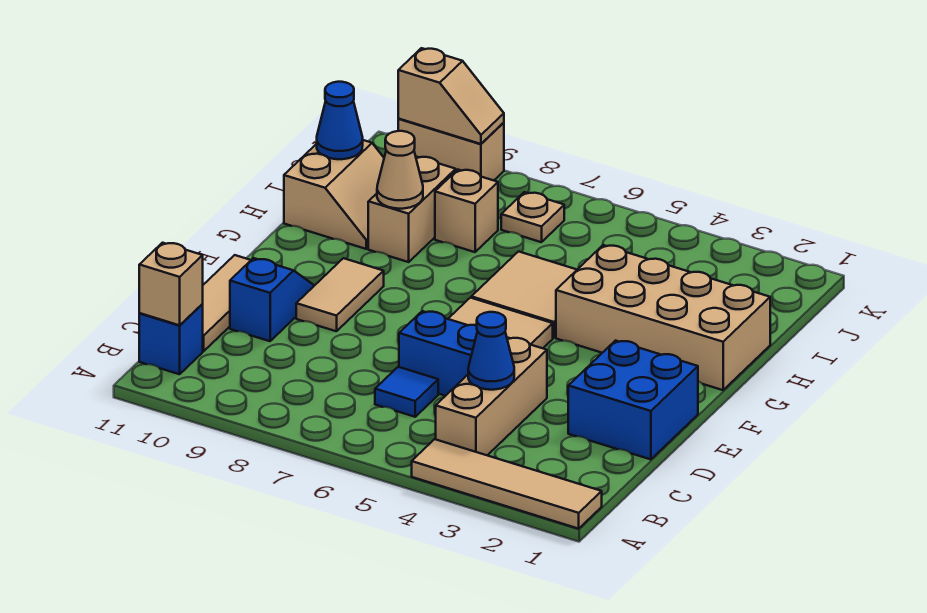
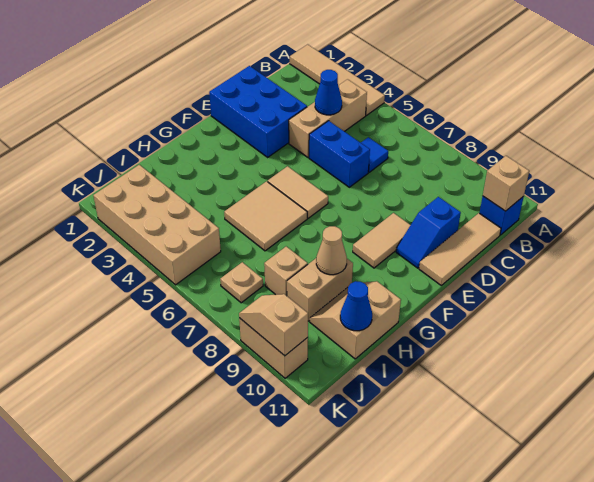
blue 2x2 brick [568,341,698,459] -> blue 2x3 brick [209,66,307,157]
tan 2x4 brick [556,245,770,390] -> tan 2x4 brick moved to [93,165,221,285]

